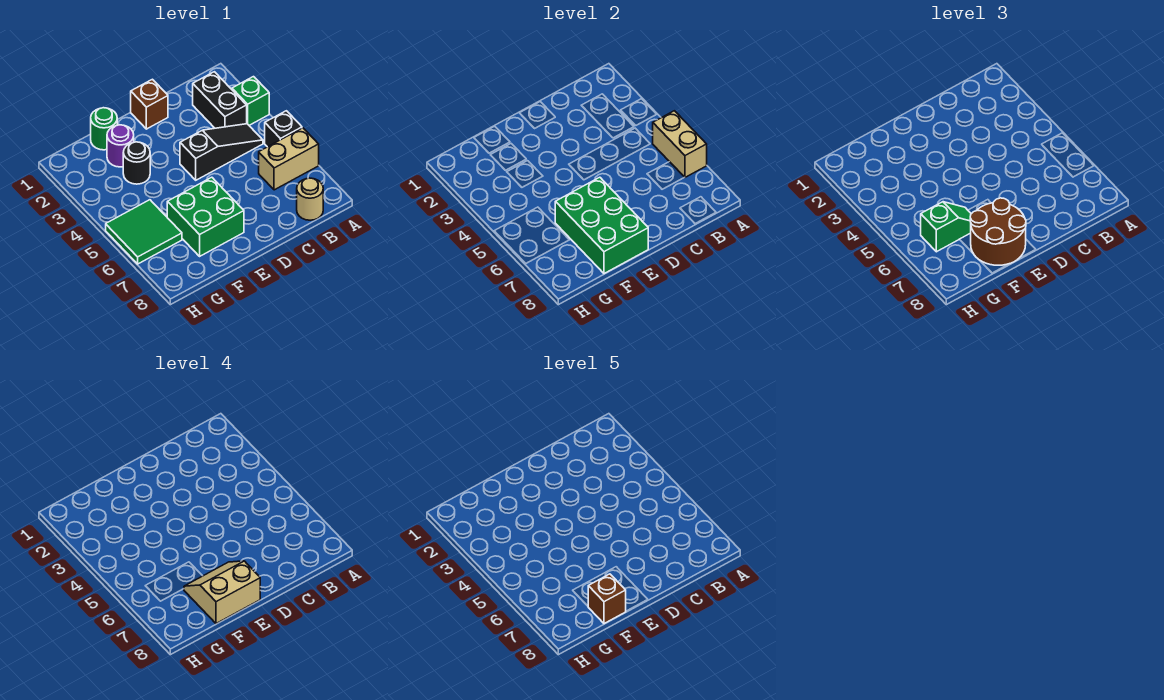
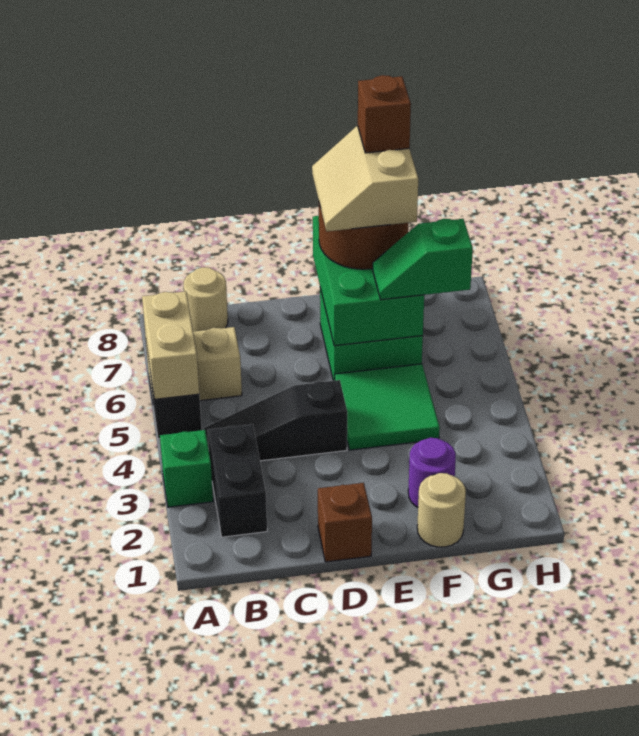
tan 2x2 slope [184,561,260,624] -> tan 2x2 slope turned to [312,126,418,231]
green 1x1 round brick [91,108,117,150] -> tan 1x1 round brick [417,473,466,547]
black 1x1 round brick [123,142,150,184] -> none
green 2x2 tile [106,200,182,264] -> green 2x2 tile moved to [335,364,440,450]

